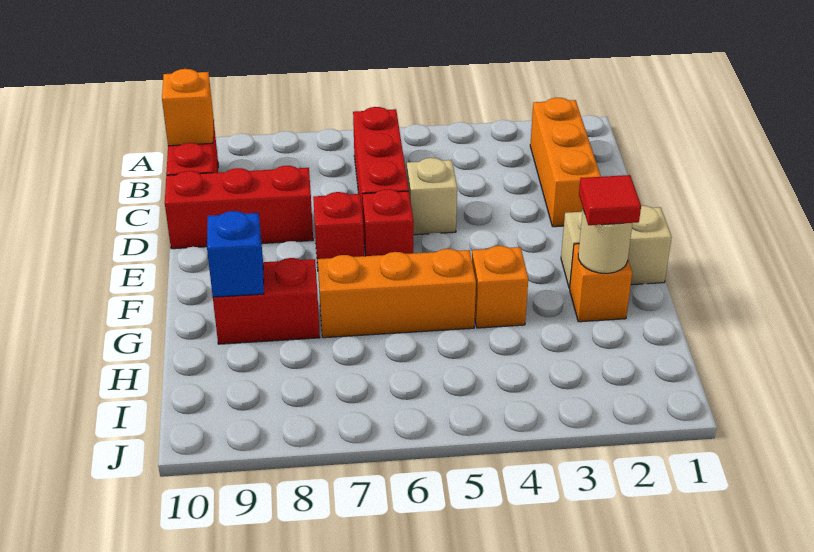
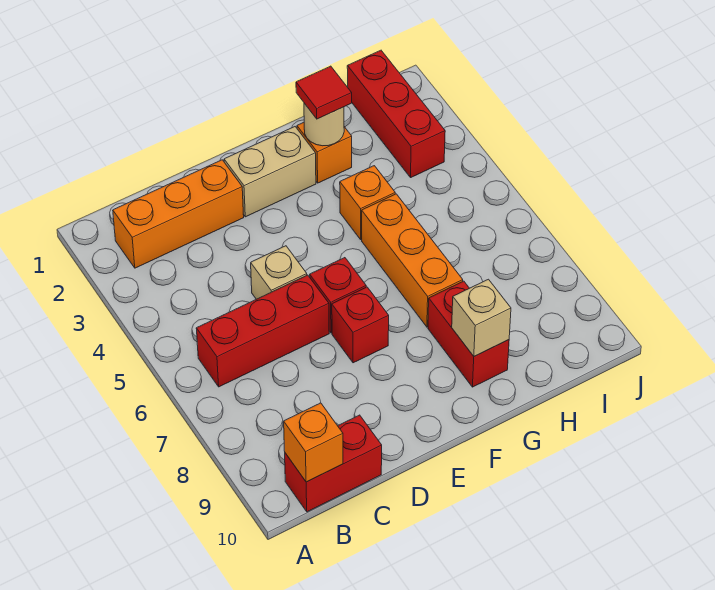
red 1x3 brick [165,166,313,249] -> red 1x3 brick moved to [347,50,445,177]
tan 1x2 brick [561,206,672,288] -> tan 1x2 brick turned to [224,127,316,217]
blue 1x1 brick [207,211,264,297] -> tan 1x1 brick [452,279,511,356]

